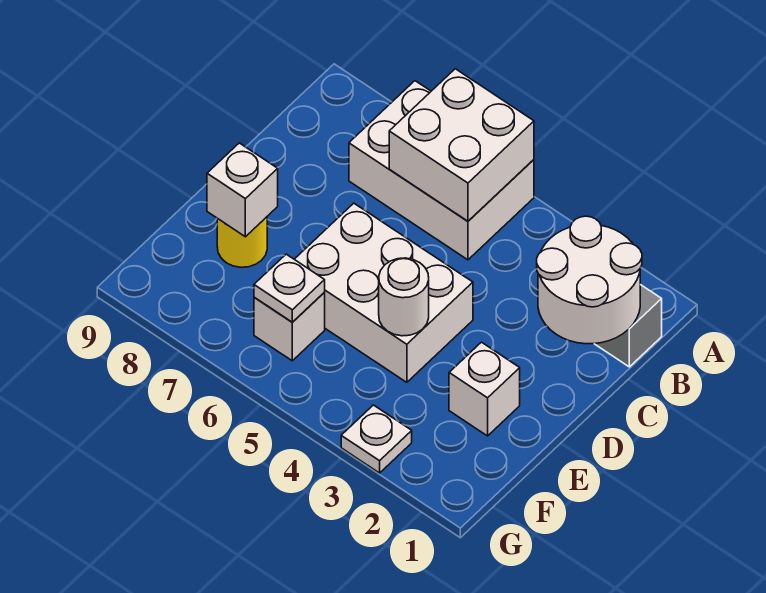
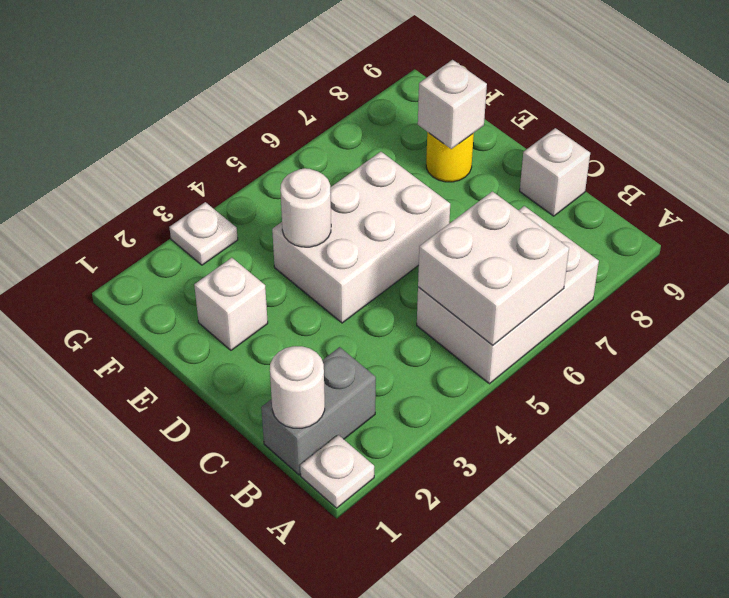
white 2x2 round brick [537,216,642,344] -> white 1x1 round brick [270,346,325,428]
white 1x1 brick [254,293,325,361] -> white 1x1 brick moved to [520,128,590,216]
white 1x1 plate [254,254,325,322] -> white 1x1 plate moved to [300,435,374,508]

